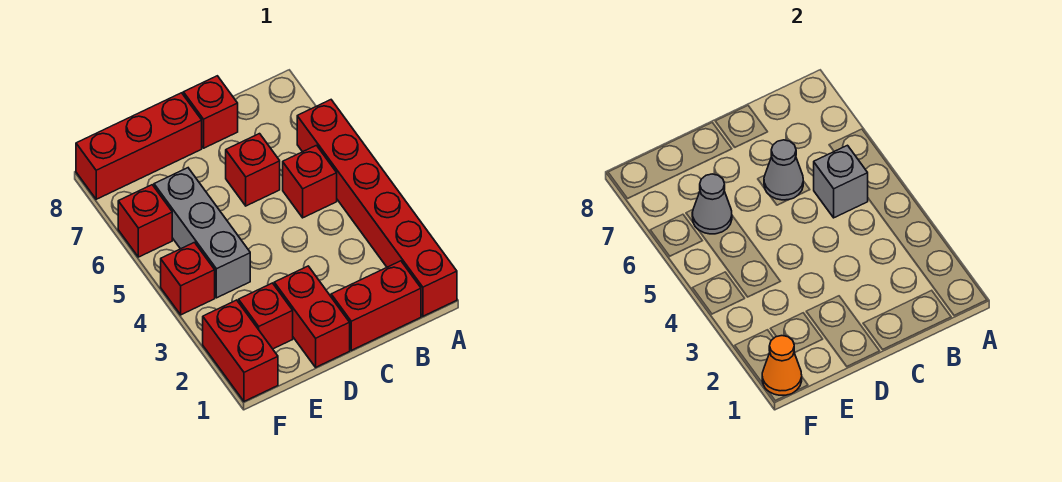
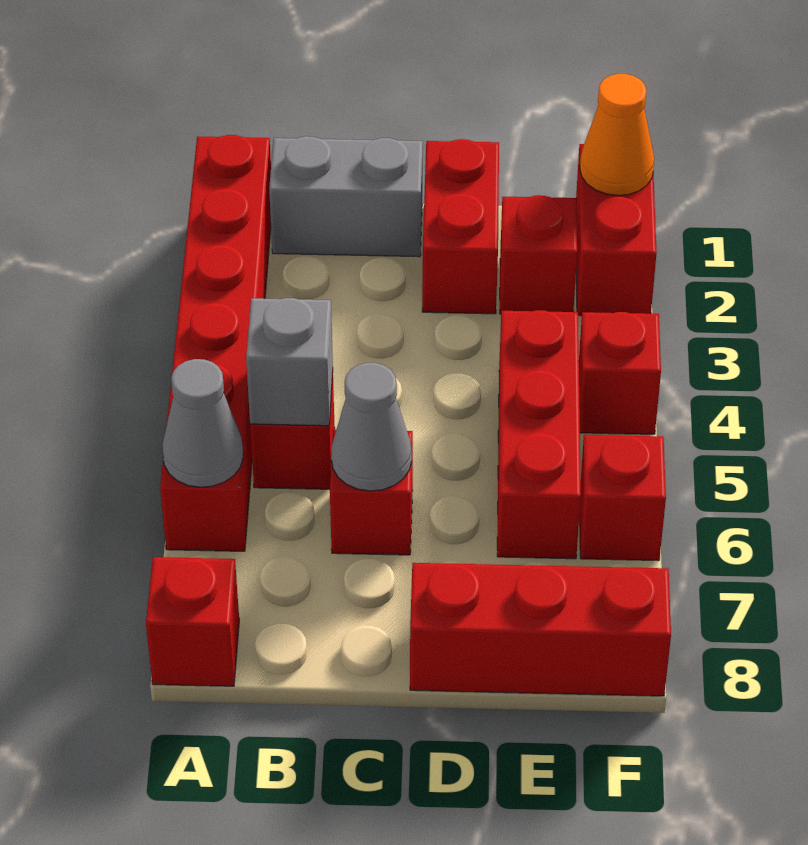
red 1x2 brick [331,261,421,350] -> grey 1x2 brick [269,136,423,257]
red 1x1 brick [183,76,238,148] -> red 1x1 brick moved to [146,557,239,686]
grey 1x3 brick [154,168,250,298] -> red 1x3 brick [497,310,581,559]
grey 1x1 cone [692,174,732,234] -> grey 1x1 cone moved to [162,359,243,487]

